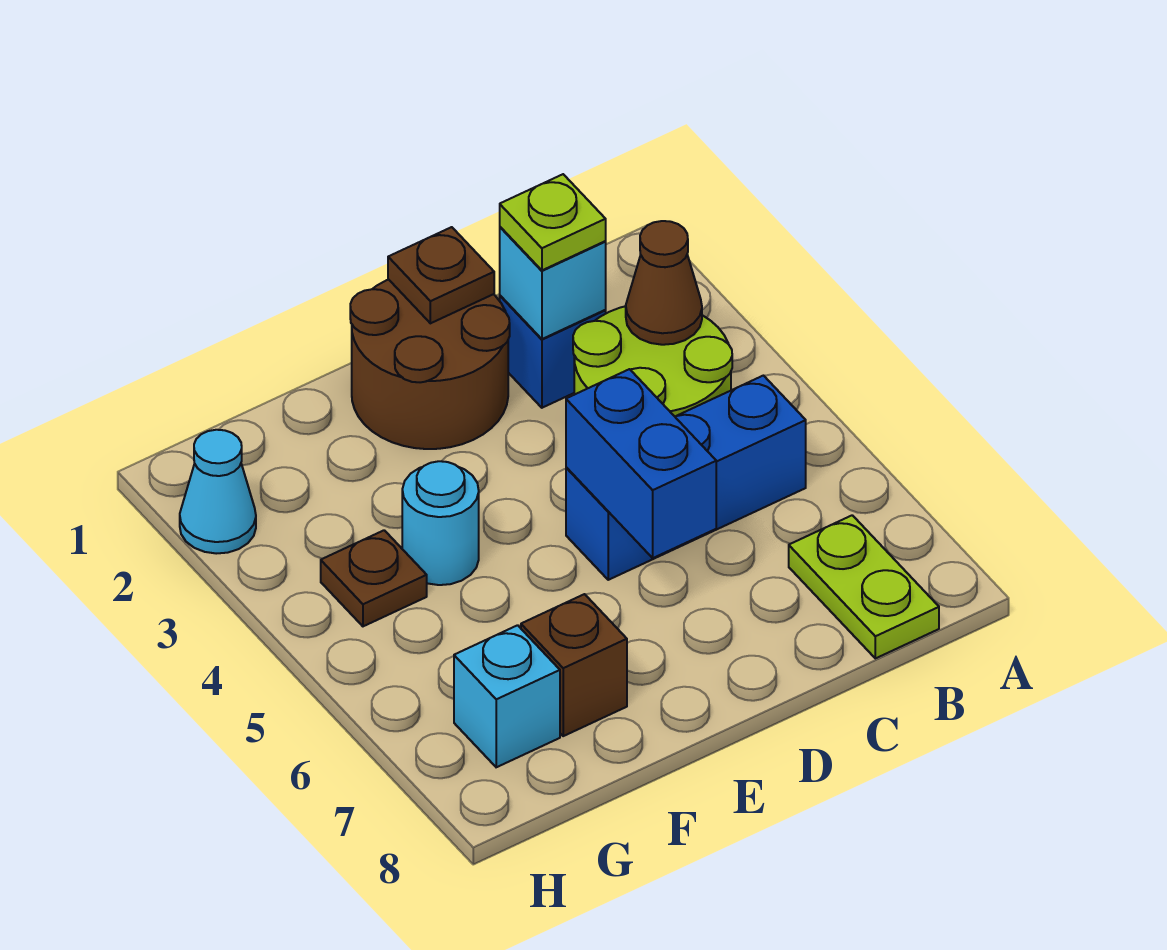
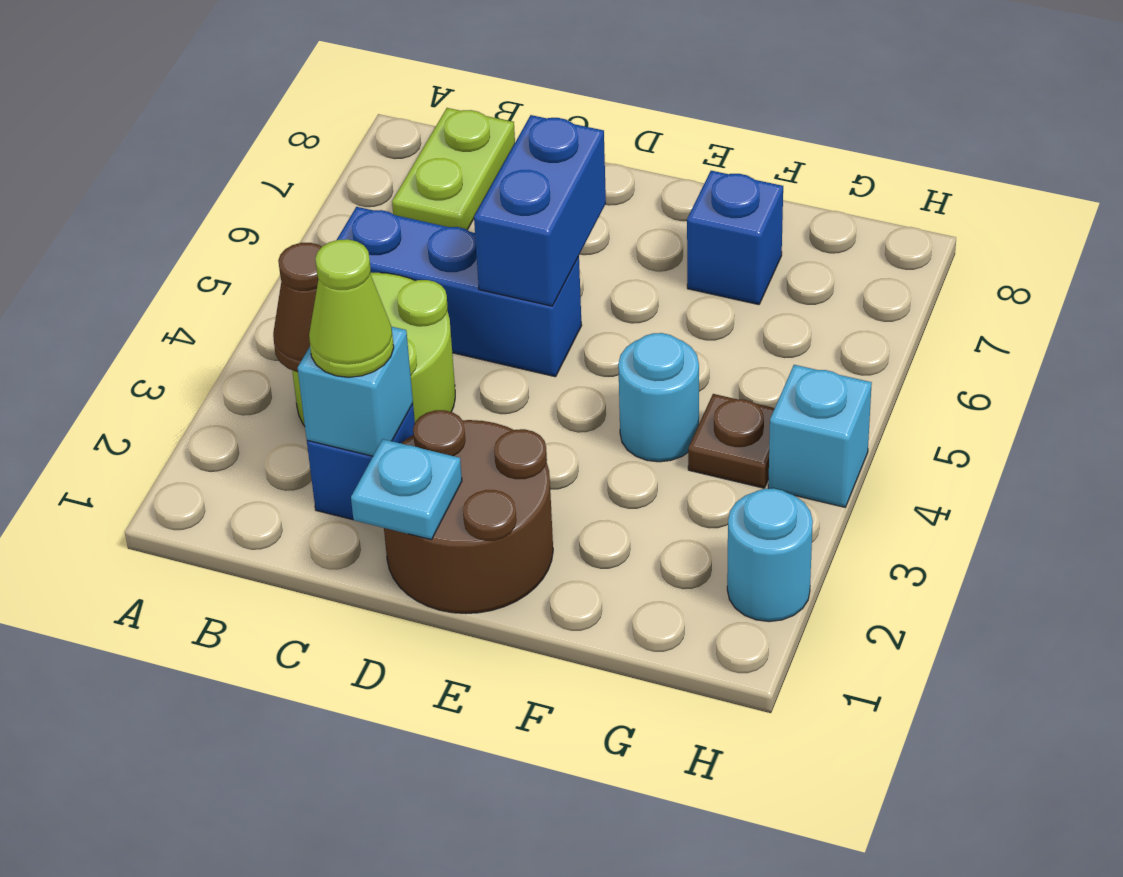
lime 1x1 plate [500,174,606,270] -> lime 1x1 cone [309,239,394,377]
brown 1x1 plate [388,227,494,323] -> cyan 1x1 plate [351,439,462,540]
brown 1x1 brick [521,594,627,736] -> blue 1x1 brick [687,171,783,305]
cyan 1x1 brick [454,625,560,767] -> cyan 1x1 brick moved to [768,365,872,507]
cyan 1x1 cone [180,430,256,554] -> cyan 1x1 round brick [727,488,813,622]

